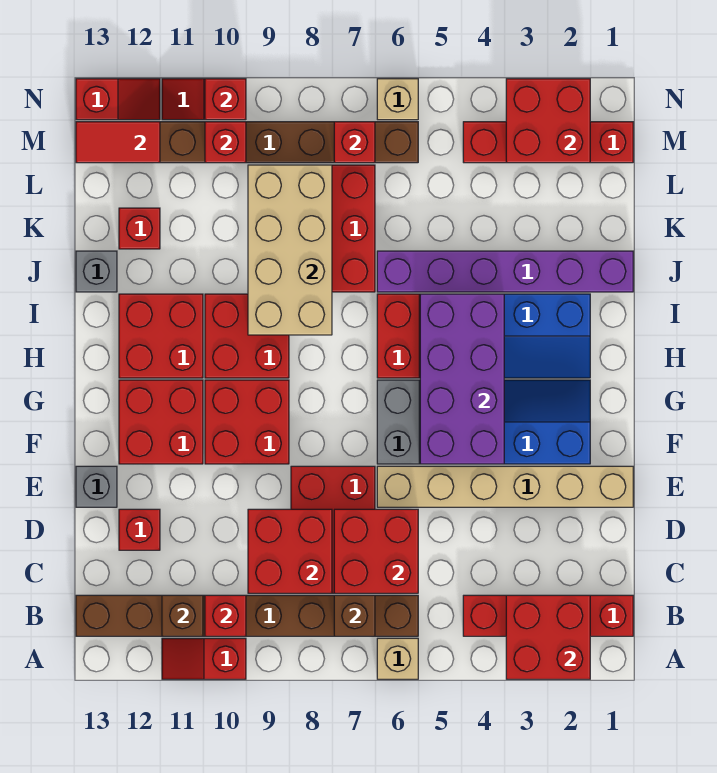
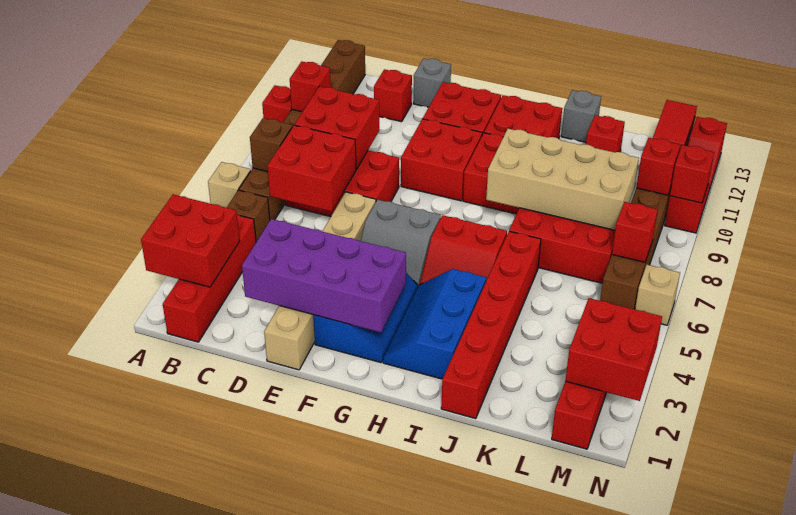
brown 1x1 brick [162,595,203,636] -> brown 1x1 brick moved to [227,190,270,242]
purple 2x4 brick [420,294,504,464] -> purple 2x4 brick moved to [242,219,406,332]
purple 1x6 brick [377,251,633,292] -> red 1x6 brick [441,231,541,419]

